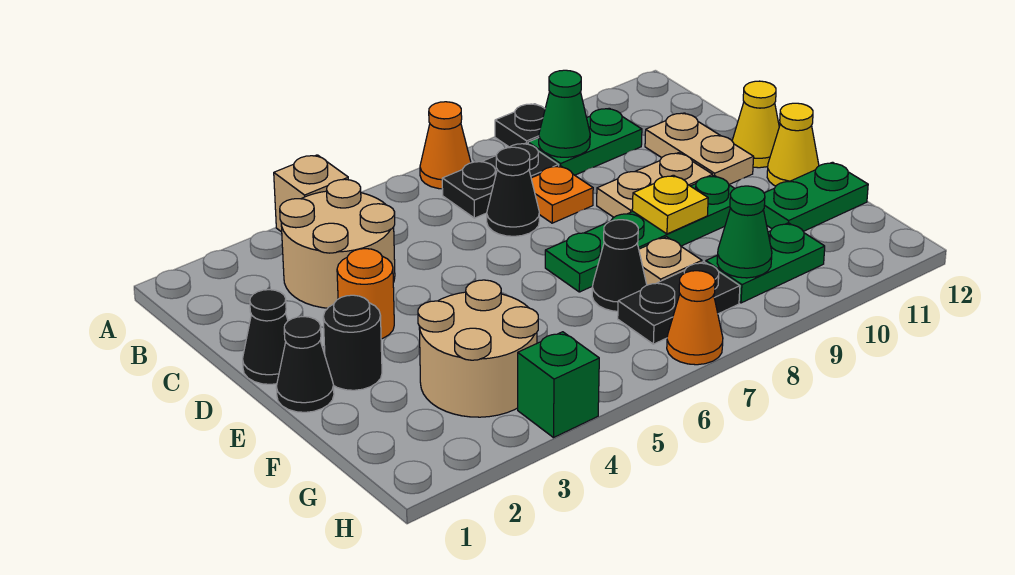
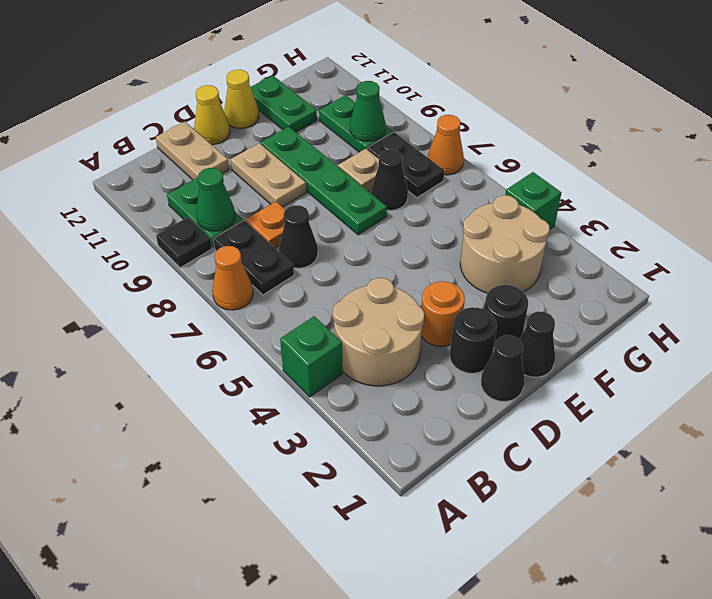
tan 1x1 brick [274,155,348,232] -> green 1x1 brick [280,316,343,397]
tan 1x2 plate [645,113,754,184] -> tan 1x2 plate turned to [156,122,229,180]
none -> black 1x1 round brick [450,307,497,373]
yellow 1x1 plate [632,175,708,234] -> none

